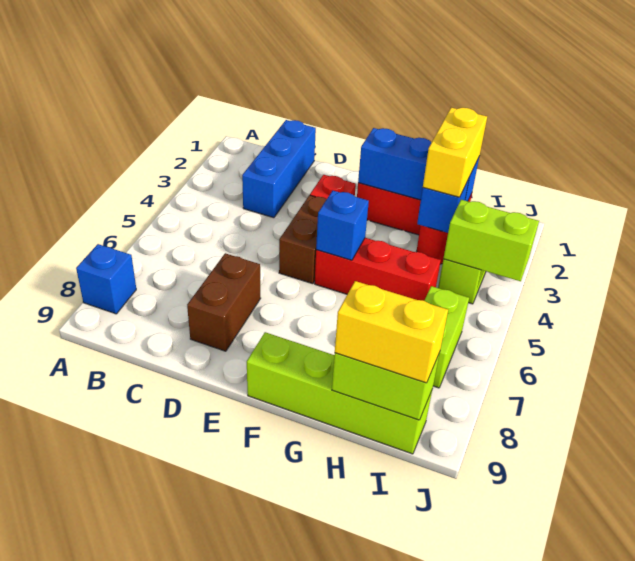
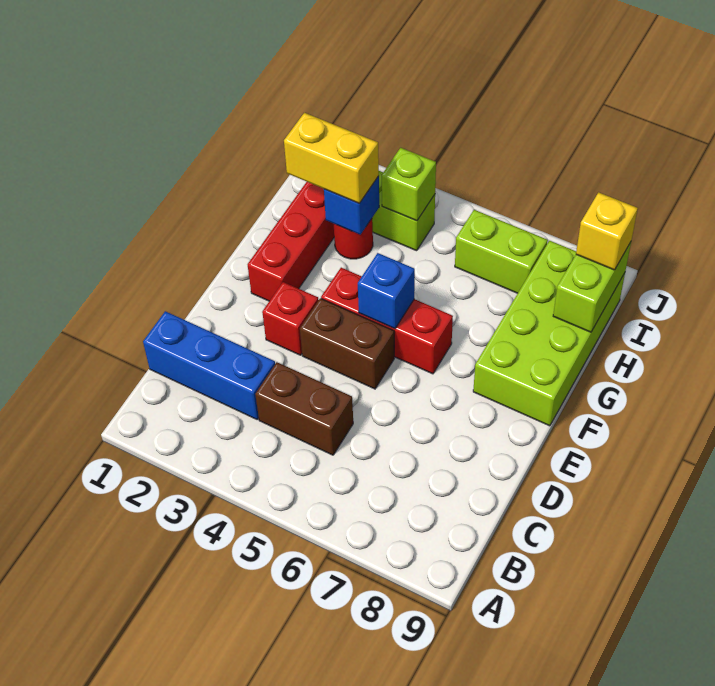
blue 1x1 brick [76,244,136,314] -> none
brown 1x2 brick [187,253,261,351] -> brown 1x2 brick moved to [255,362,353,455]
blue 1x3 brick [358,128,479,201] -> none
red 1x3 brick [315,238,441,301] -> red 1x3 brick turned to [321,268,453,374]
lime 1x4 brick [247,332,432,454] -> lime 2x4 brick [473,241,625,426]
yellow 1x2 brick [335,281,448,383] -> yellow 1x1 brick [576,192,638,270]
lime 1x2 brick [443,200,539,281] -> lime 1x1 brick [382,148,436,221]

